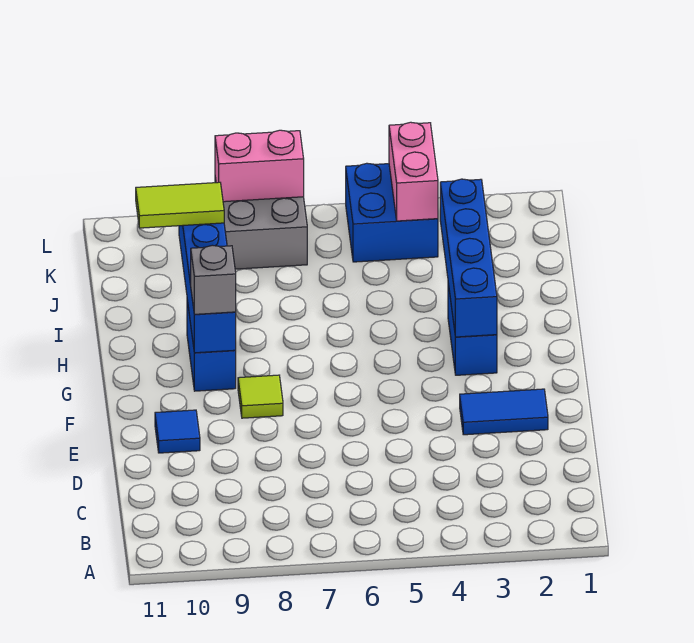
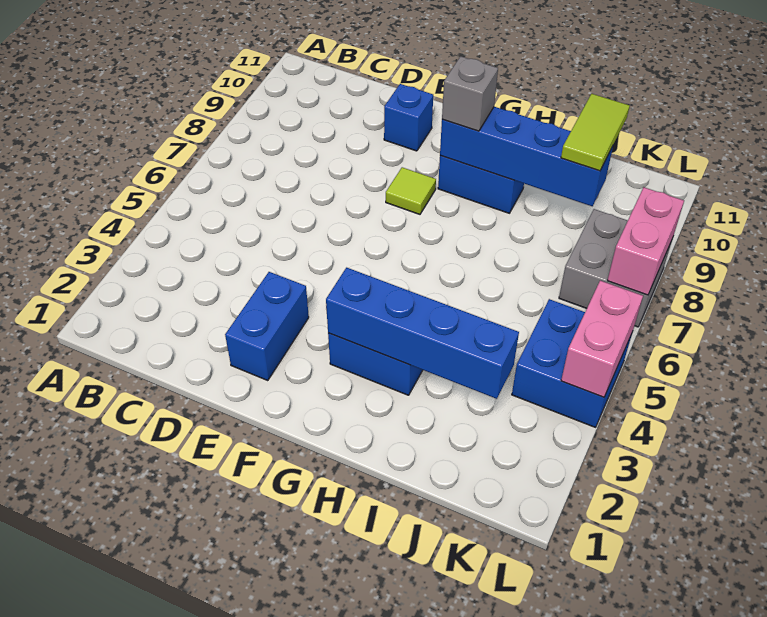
blue 1x2 tile [460,389,548,435] -> blue 1x2 brick [225,272,309,380]
blue 1x1 tile [155,410,200,453] -> blue 1x1 brick [384,84,433,151]
pink 1x2 brick [389,122,438,221] -> pink 1x2 brick turned to [561,281,643,397]

